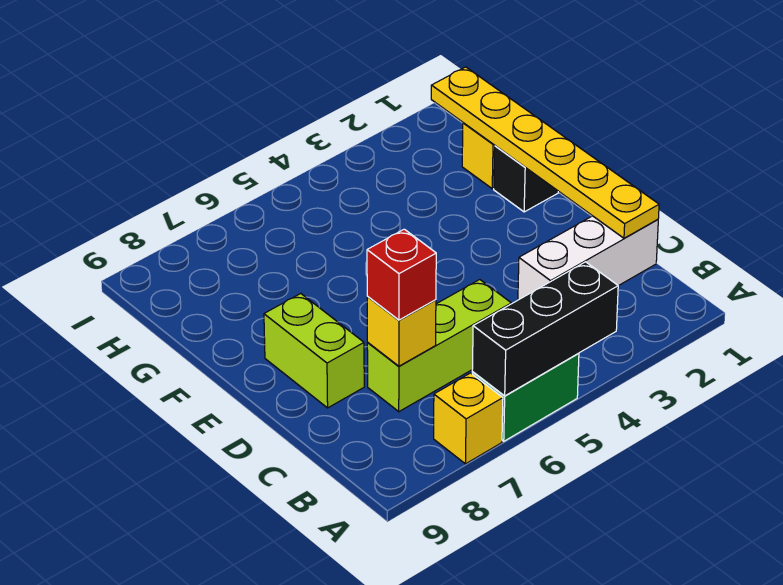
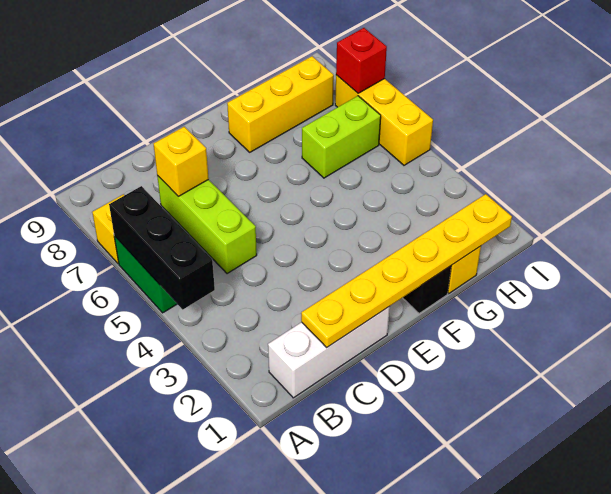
white 1x3 brick [518,216,658,300] -> white 1x3 brick turned to [268,307,390,398]
red 1x1 brick [367,229,436,320] -> red 1x1 brick moved to [336,28,387,93]
lime 1x2 brick [264,294,364,408] -> lime 1x2 brick moved to [302,96,381,178]
none -> yellow 1x3 brick [227,56,334,152]
none -> yellow 1x3 brick [335,75,433,165]

